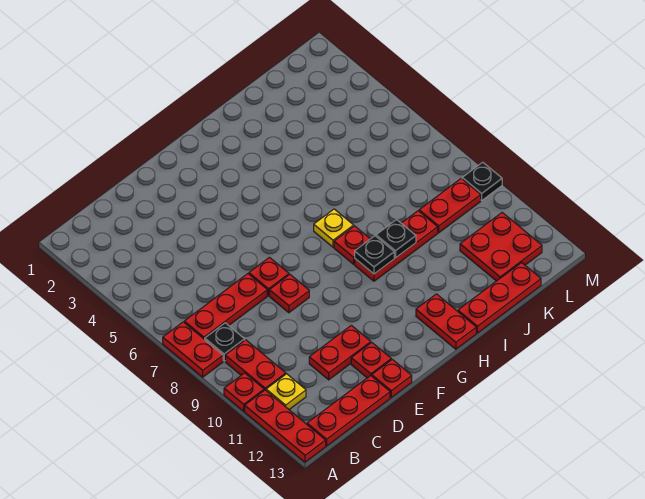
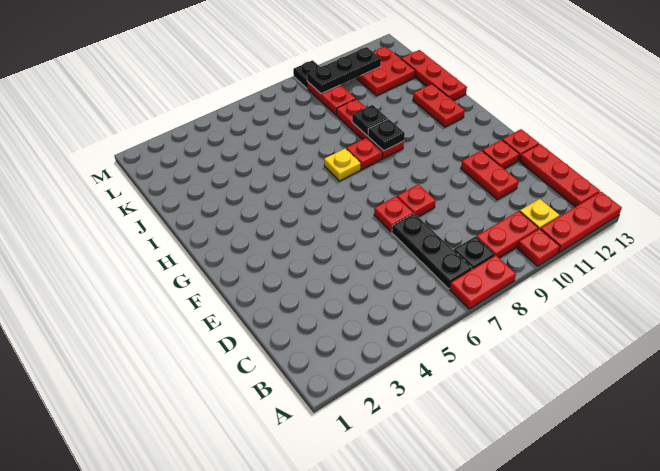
red 1x3 plate [184,274,267,339] -> black 1x3 plate [392,213,472,289]
red 1x2 plate [416,294,476,349] -> red 1x2 plate turned to [413,84,465,127]
none -> black 1x3 plate [307,47,381,94]

